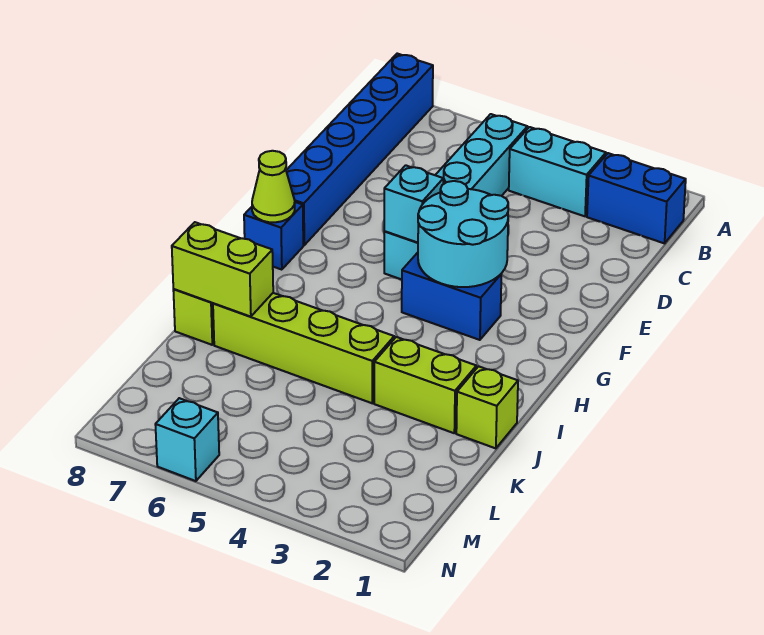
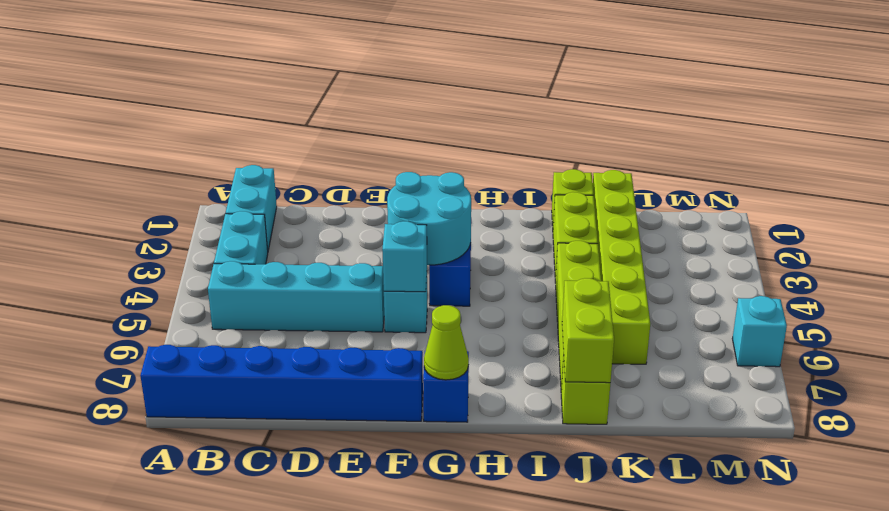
blue 1x2 brick [587,153,686,243] -> cyan 1x2 brick [226,165,277,250]
none -> lime 1x6 brick [593,170,650,364]

